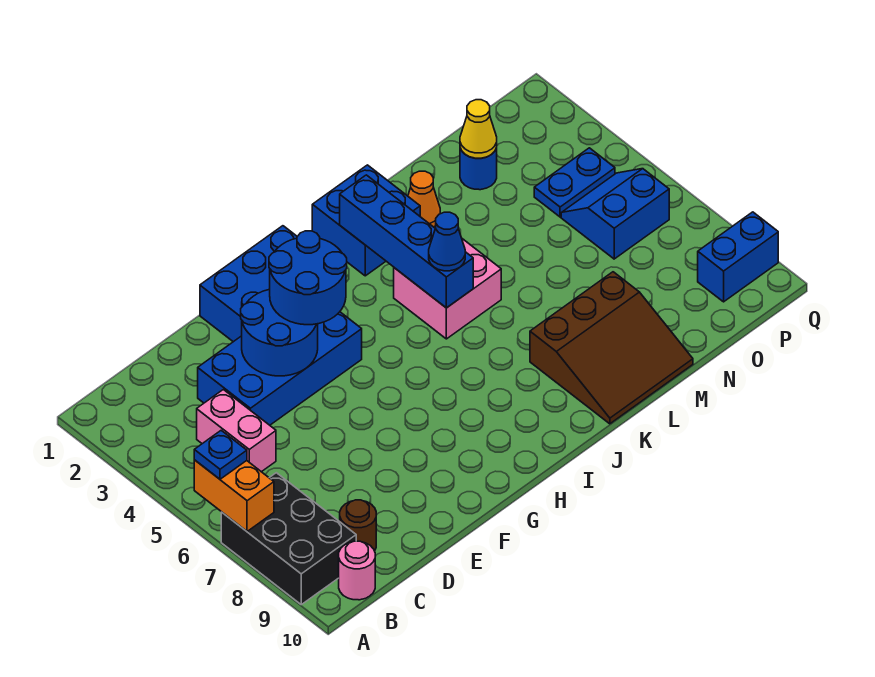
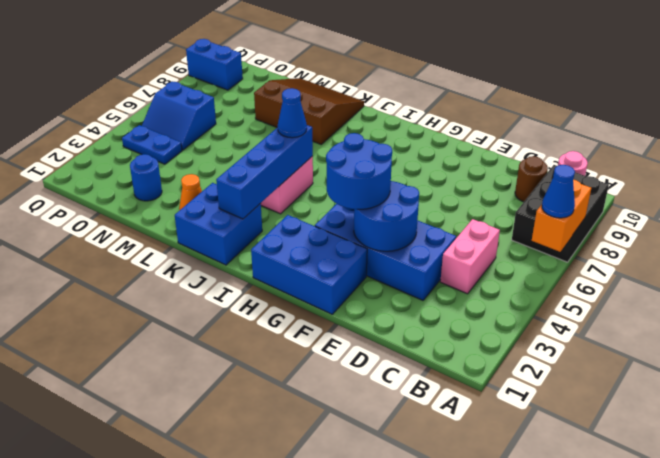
blue 1x1 plate [194,430,247,479] -> blue 1x1 cone [542,165,575,218]
yellow 1x1 cone [460,100,497,158] -> none

